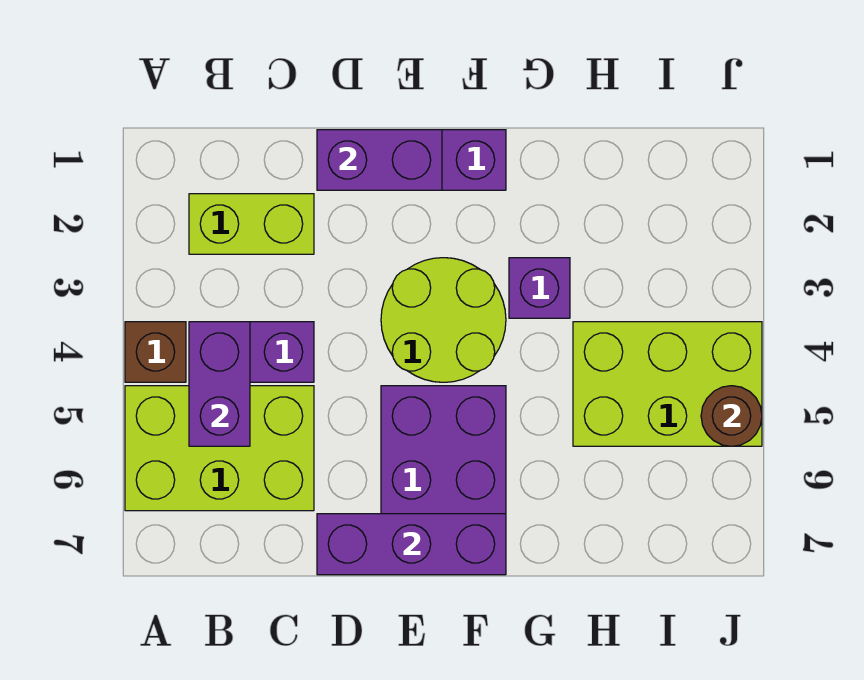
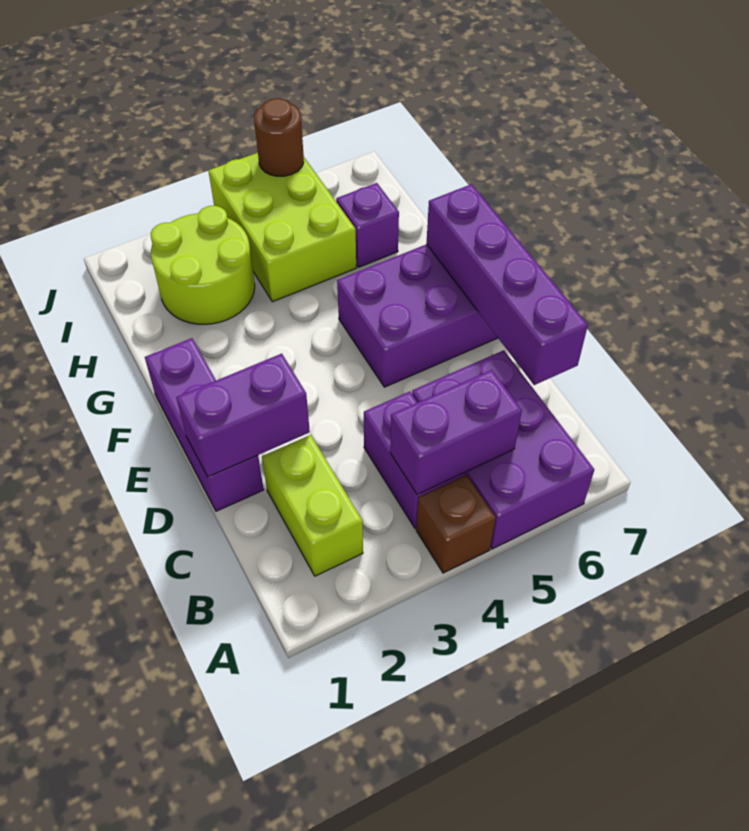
lime 2x3 brick [125,386,314,511] -> purple 2x3 brick [412,350,594,549]
purple 1x2 brick [317,130,442,190] -> purple 1x2 brick turned to [176,354,310,477]
purple 1x3 brick [317,514,506,575] -> purple 1x4 brick [426,184,588,385]
lime 2x2 round brick [381,258,506,382] -> lime 2x2 round brick moved to [151,206,255,324]
purple 1x1 brick [509,258,570,318] -> purple 1x1 brick moved to [336,183,399,267]

